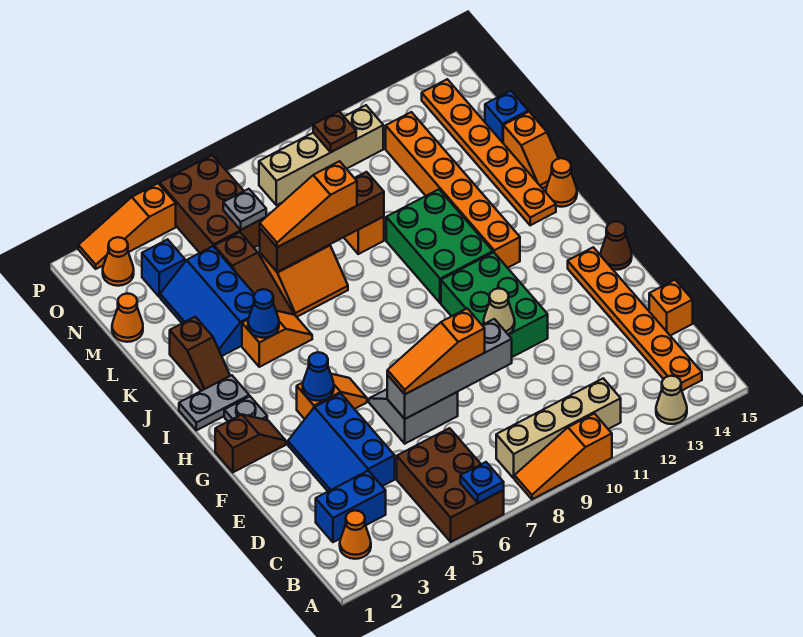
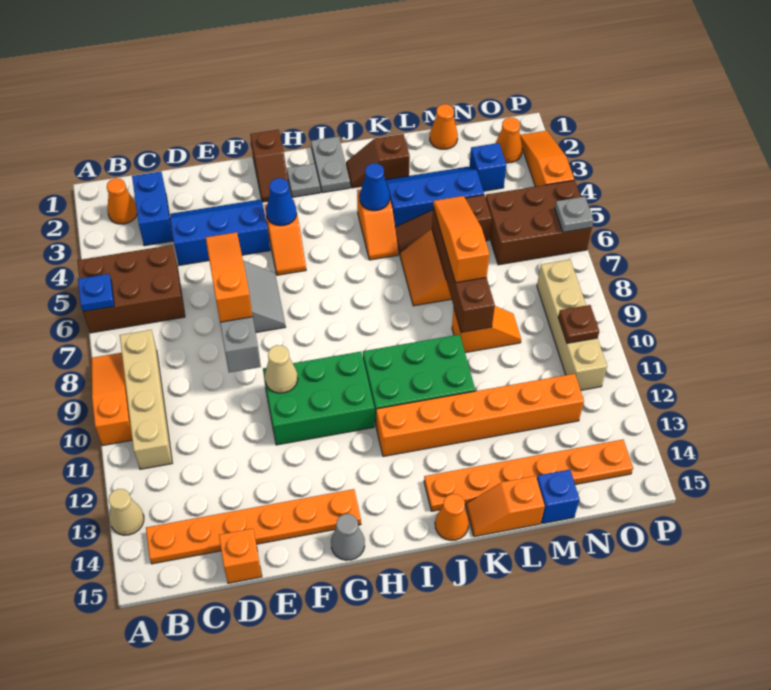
brown 1x1 cone [601,221,632,270] -> grey 1x1 cone [331,514,365,560]
grey 1x1 plate [223,189,266,230] -> grey 1x1 plate moved to [555,197,594,232]

